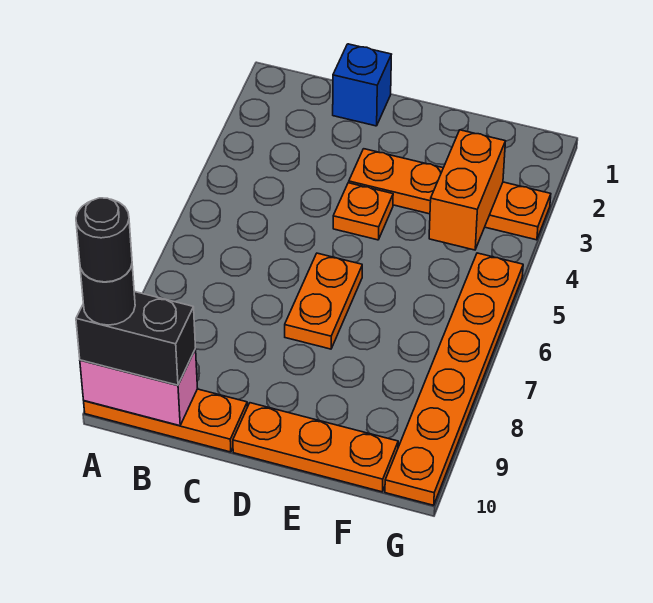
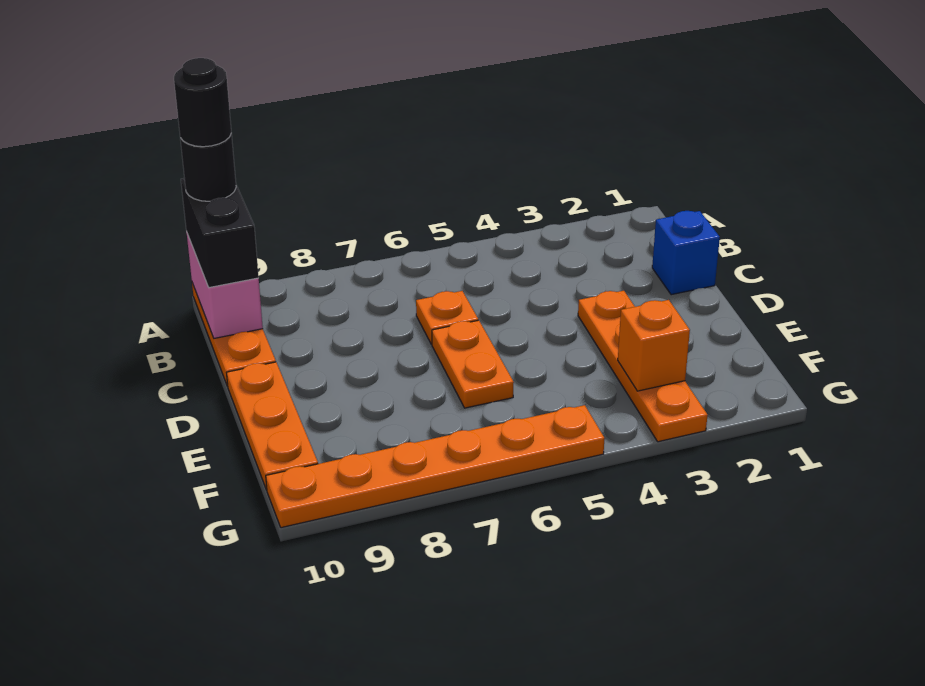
orange 1x1 plate [333,183,393,240] -> orange 1x1 plate moved to [416,291,478,344]
orange 1x2 plate [285,253,362,349] -> orange 1x2 plate turned to [432,320,514,408]
orange 1x2 brick [429,130,505,250] -> orange 1x1 brick [618,300,690,391]

